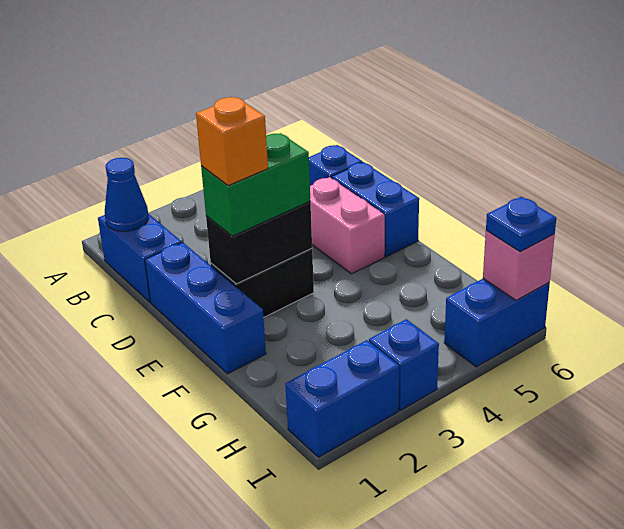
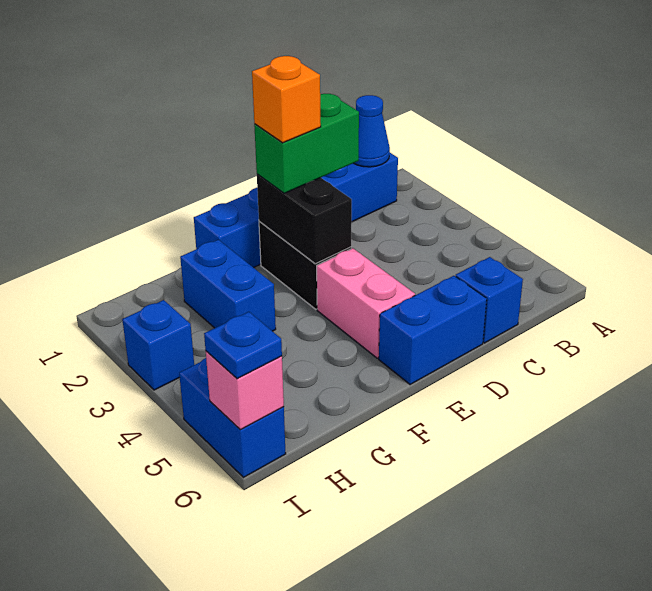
pink 1x2 brick [310,177,385,274] -> pink 1x2 brick turned to [317,248,415,358]
green 1x2 brick [201,133,310,236] -> green 1x2 brick turned to [254,94,359,193]
blue 1x2 brick [285,340,399,457] -> blue 1x2 brick moved to [180,240,276,331]

